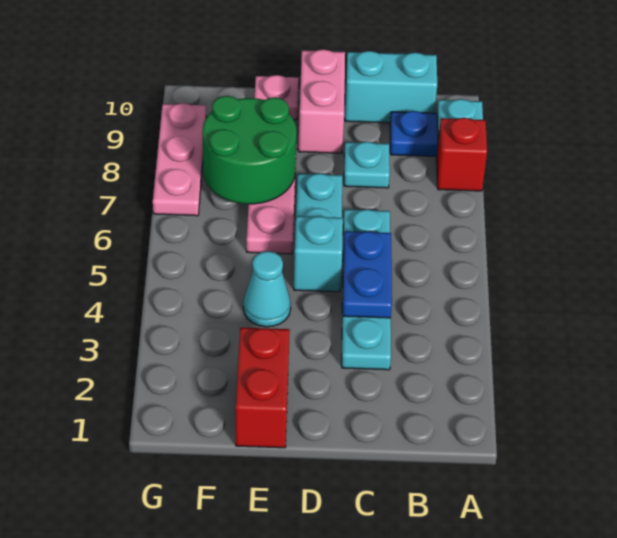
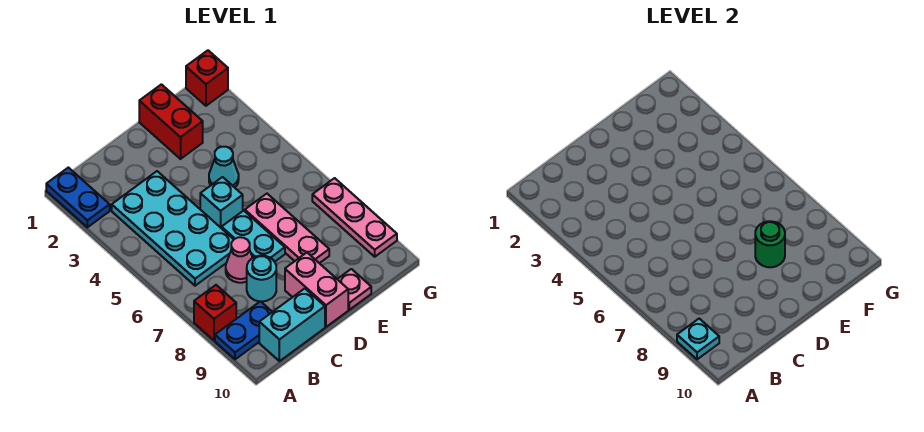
cyan 1x4 plate [342,209,391,370] -> cyan 2x4 plate [112,171,234,286]
blue 1x2 plate [343,231,392,318] -> blue 1x2 plate moved to [46,168,110,227]
none -> pink 1x1 cone [226,237,252,283]
cyan 1x1 plate [344,142,390,188] -> cyan 1x1 round brick [247,256,276,302]
green 2x2 round brick [203,96,297,204] -> green 1x1 round brick [755,221,785,267]
none -> red 1x1 brick [186,50,228,106]

